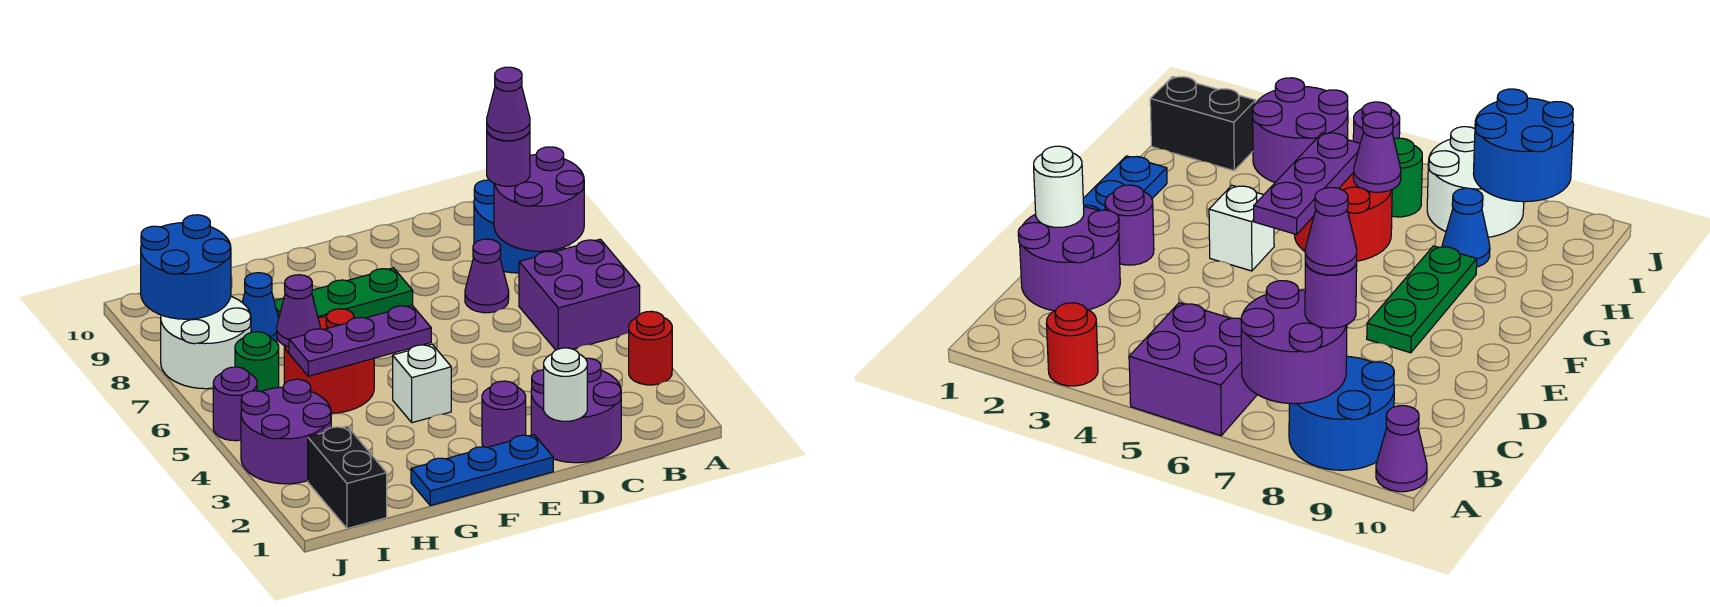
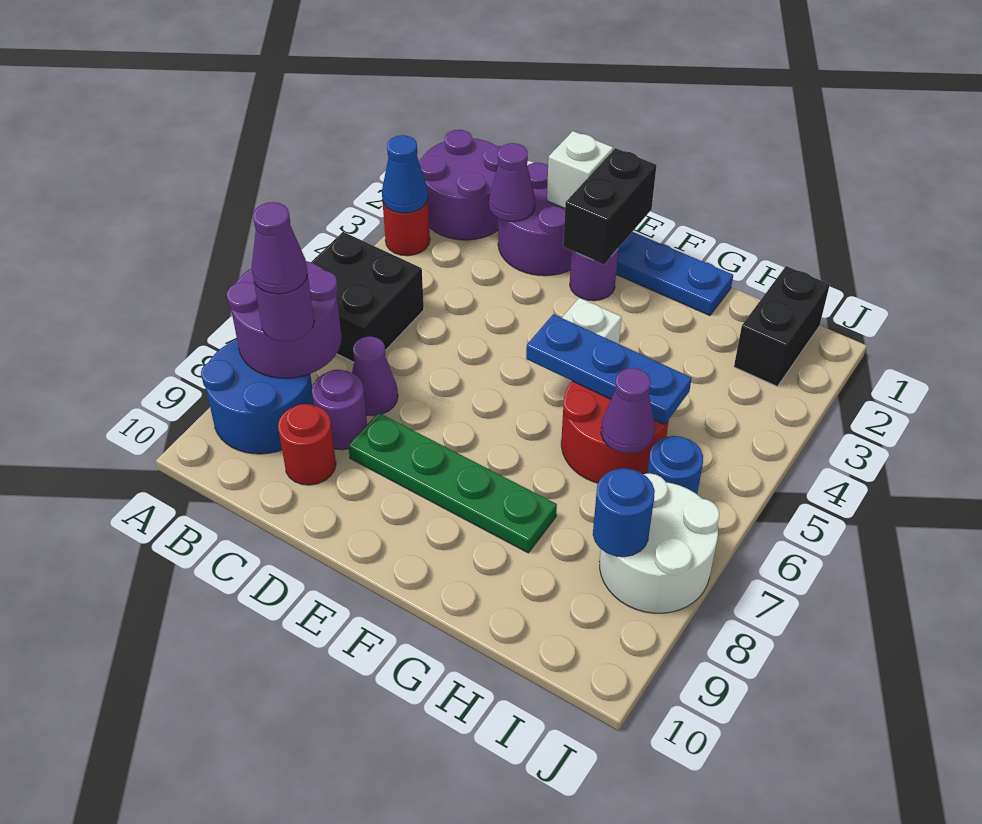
purple 2x2 brick [519,239,640,350] -> black 2x2 brick [311,232,424,362]
purple 1x1 cone [1376,406,1427,492] -> purple 1x1 cone moved to [489,143,535,221]
none -> red 1x1 round brick [278,404,336,485]
white 1x1 round brick [544,348,587,421] -> white 1x1 brick [547,131,613,208]
none -> black 1x2 brick [563,148,657,264]
green 1x3 plate [274,268,413,318] -> green 1x4 plate [348,413,557,553]
purple 1x3 plate [289,305,431,376] -> blue 1x3 plate [526,314,692,425]
blue 1x1 cone [242,273,279,341] -> blue 1x1 cone moved to [382,135,428,213]
purple 2x2 round brick [241,379,331,484] -> purple 2x2 round brick moved to [419,130,502,240]
green 1x1 round brick [235,332,279,392] -> blue 1x1 round brick [647,436,703,494]
blue 2x2 round brick [141,215,231,319] -> blue 1x1 round brick [593,468,655,557]
purple 1x1 round brick [213,367,257,441] -> purple 1x1 round brick moved to [312,370,367,450]

